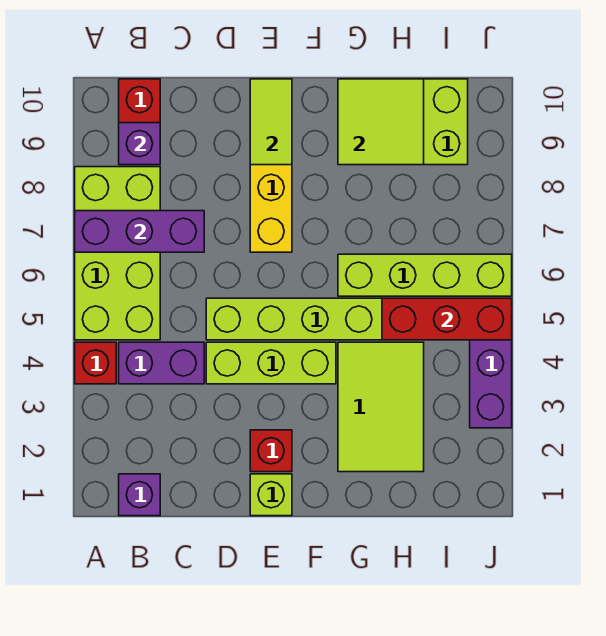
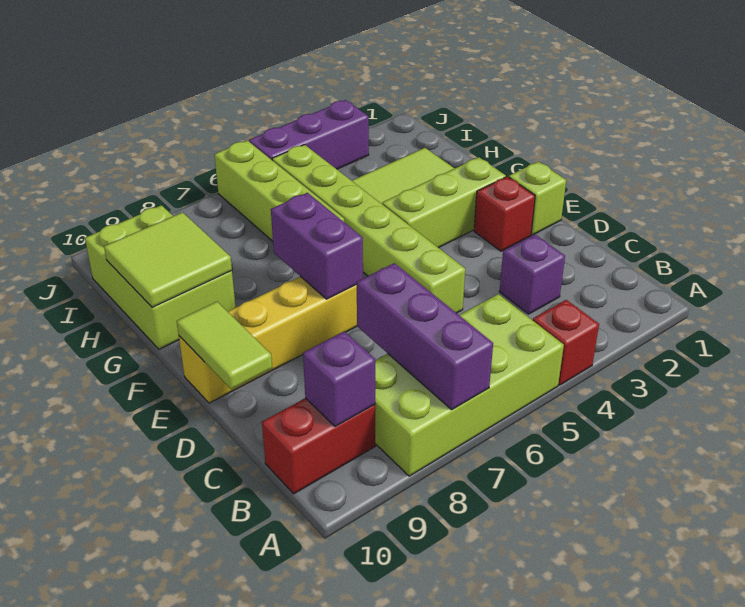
purple 1x1 brick [119,474,160,516] -> purple 1x1 brick moved to [499,235,565,314]
purple 1x2 brick [119,342,204,384] -> purple 1x2 brick moved to [271,193,363,299]
lime 1x3 brick [206,342,336,384] -> lime 1x3 brick turned to [382,157,506,248]
lime 1x2 tile [250,79,292,165] -> lime 1x2 tile turned to [177,302,272,389]
red 1x3 brick [382,298,512,340] -> none

